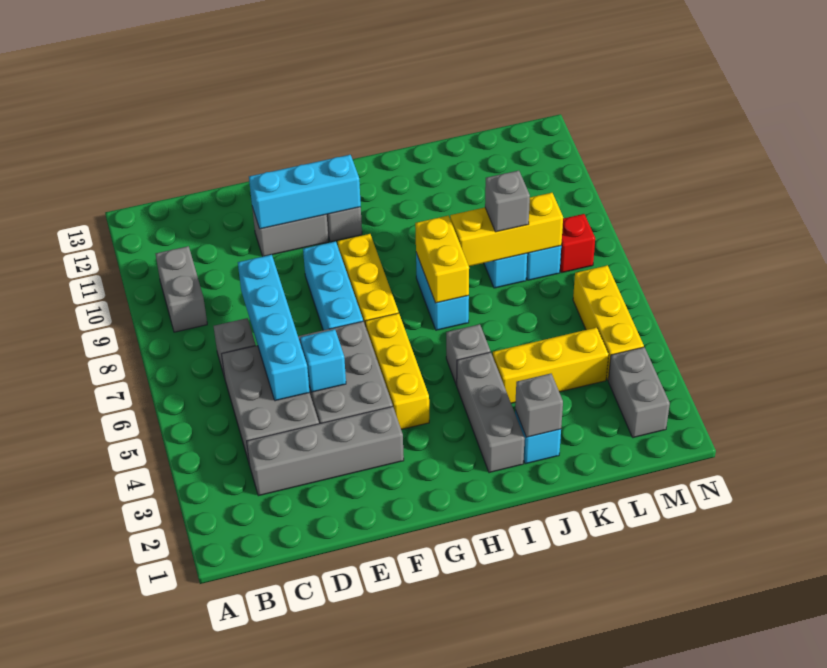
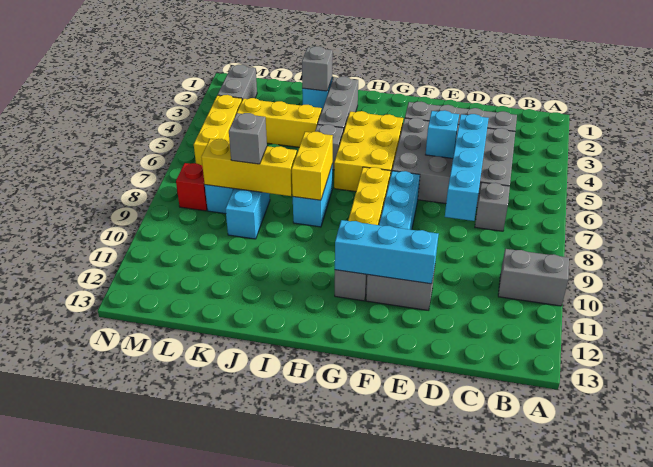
grey 1x2 brick [156,246,207,332] -> grey 1x2 brick turned to [498,249,569,306]
yellow 1x3 brick [365,313,429,430] -> yellow 2x3 brick [334,111,403,191]

